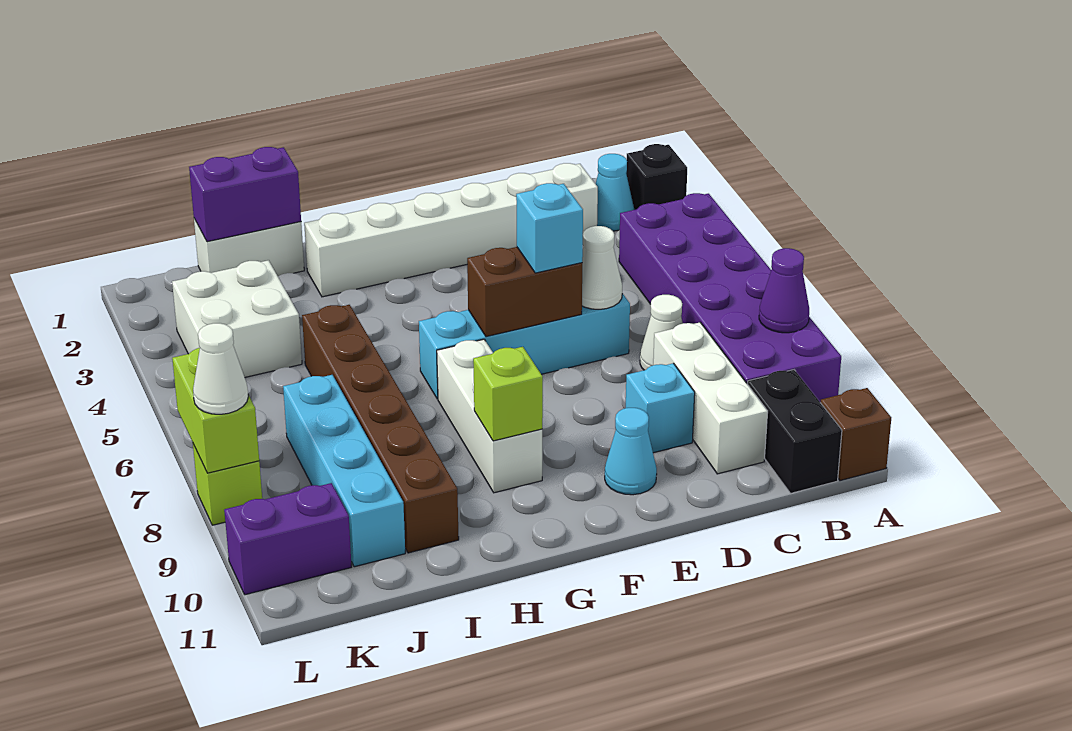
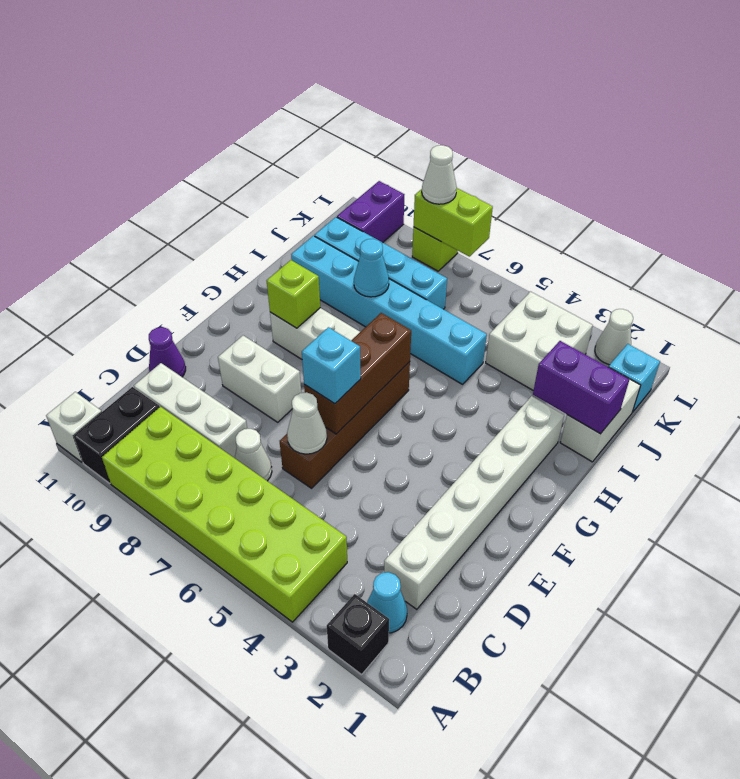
purple 2x6 brick [619,193,841,402] -> lime 2x6 brick [102,407,347,622]
purple 1x1 cone [759,248,809,333] -> purple 1x1 cone moved to [149,327,186,377]
brown 1x1 brick [820,388,891,481] -> white 1x1 brick [46,392,102,463]
black 1x2 brick [748,370,842,493] -> black 1x2 brick turned to [74,387,159,483]
cyan 1x4 brick [419,293,630,399] -> brown 1x4 brick [280,362,410,488]
cyan 1x1 brick [626,363,695,453] -> cyan 1x1 brick moved to [609,344,660,412]
brown 1x2 brick [467,247,582,337] -> brown 1x3 brick [304,313,411,434]
none -> white 1x2 brick [218,336,301,422]
cyan 1x1 cone [605,408,657,495] -> cyan 1x1 cone moved to [354,239,389,297]
purple 1x2 brick [189,147,301,242] -> purple 1x2 brick turned to [533,341,629,434]
brown 1x6 brick [302,305,459,553] -> cyan 1x6 brick [291,236,487,384]
none -> white 1x1 cone [595,309,633,365]

